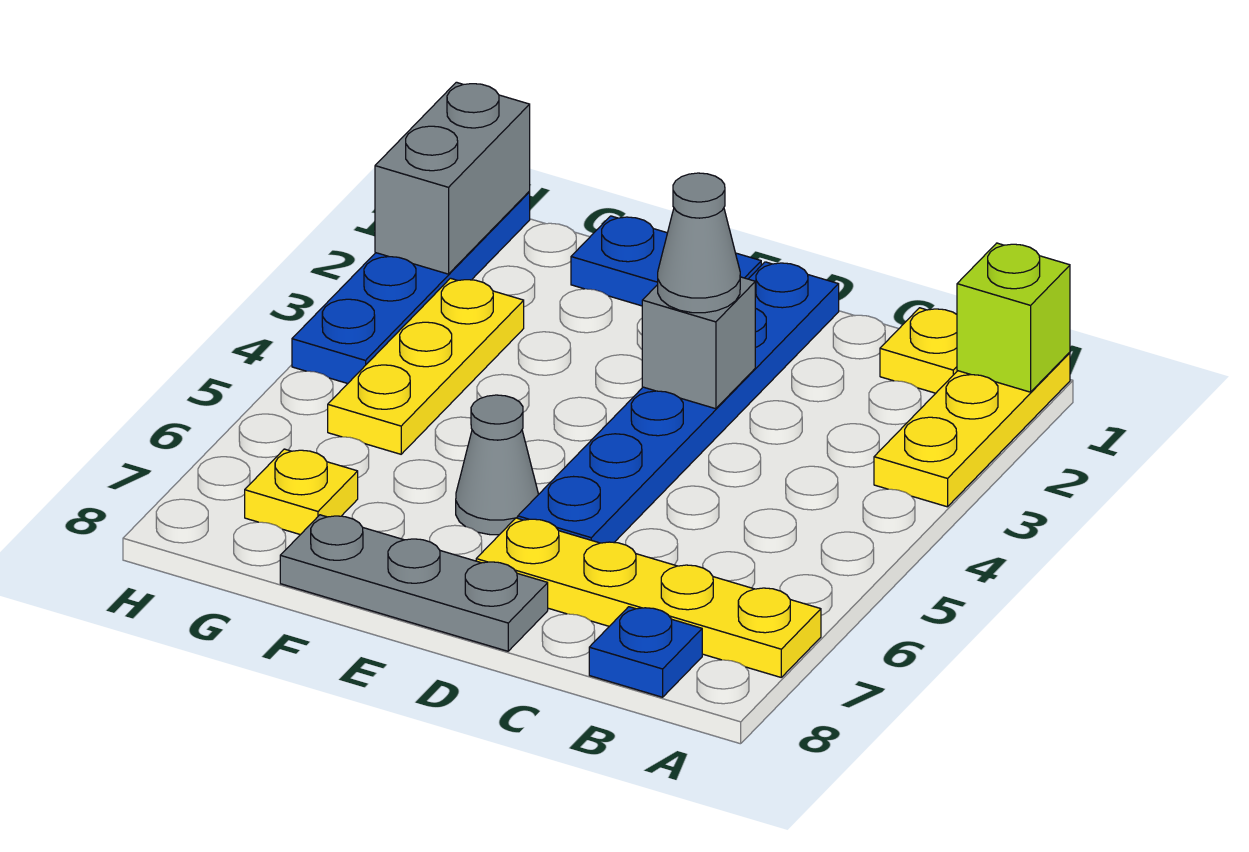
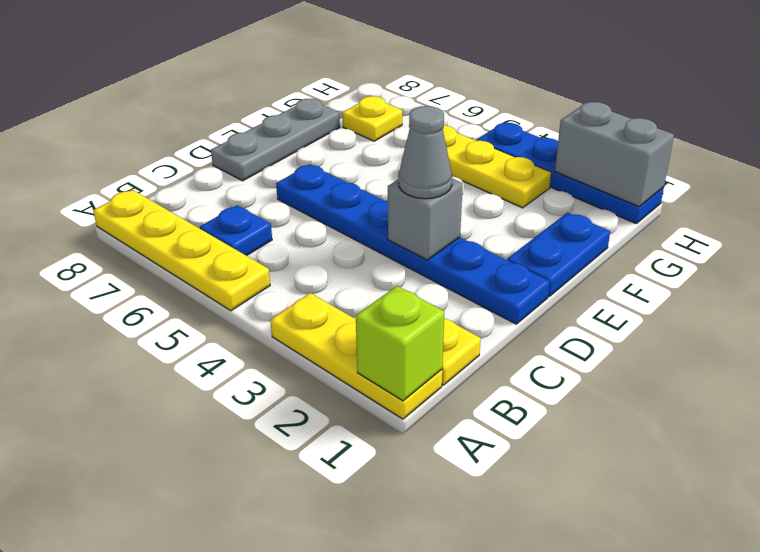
yellow 1x4 plate [476,518,821,677] -> yellow 1x4 plate turned to [93,190,270,311]
blue 1x1 plate [589,607,702,697] -> blue 1x1 plate moved to [200,205,272,256]
grey 1x1 cone [456,395,538,535] -> none

